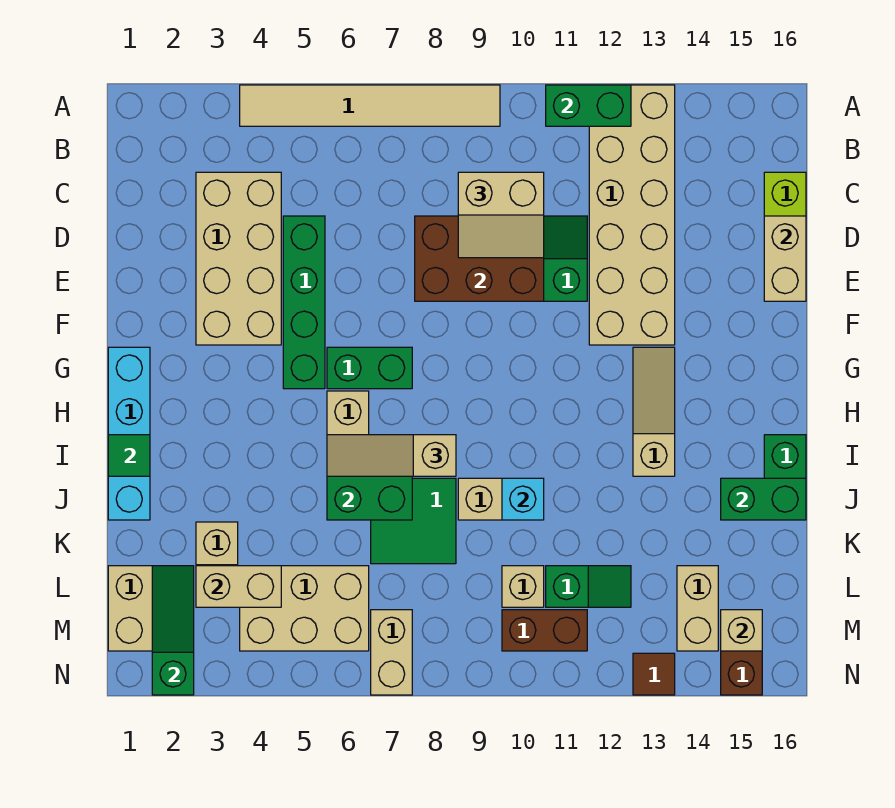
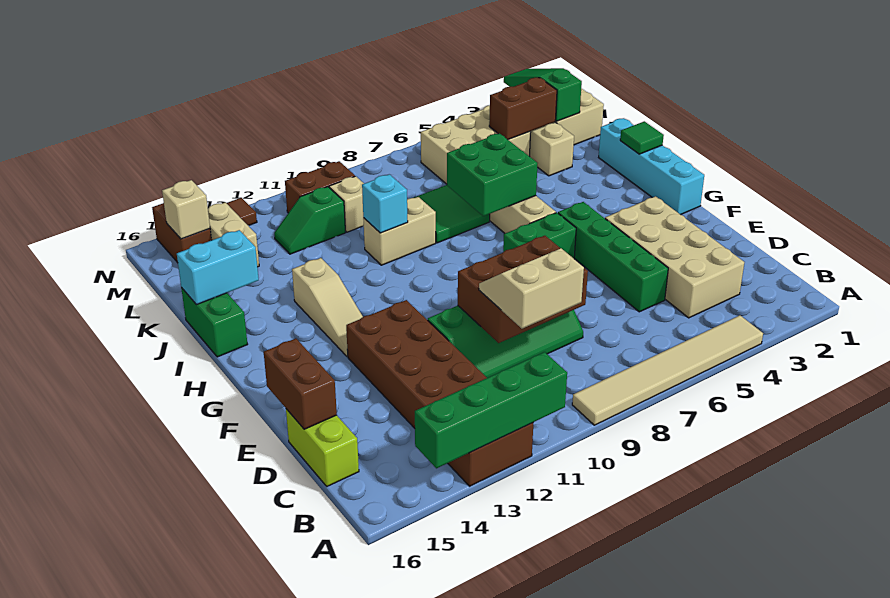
green 1x2 brick [546,85,631,126] -> green 1x4 brick [415,352,567,468]
tan 2x6 brick [589,85,675,345] -> brown 2x6 brick [346,300,533,486]
tan 1x2 brick [764,216,806,301] -> brown 1x2 brick [264,338,337,429]
tan 1x3 slope [327,435,456,476] -> none
green 1x2 brick [721,478,806,520] -> cyan 1x2 brick [177,230,259,305]
green 1x3 slope [152,566,194,695] -> green 1x3 slope turned to [504,68,582,121]
tan 1x2 brick [196,566,281,607] -> brown 1x2 brick [489,78,557,139]
tan 1x2 brick [371,610,412,695] -> none

